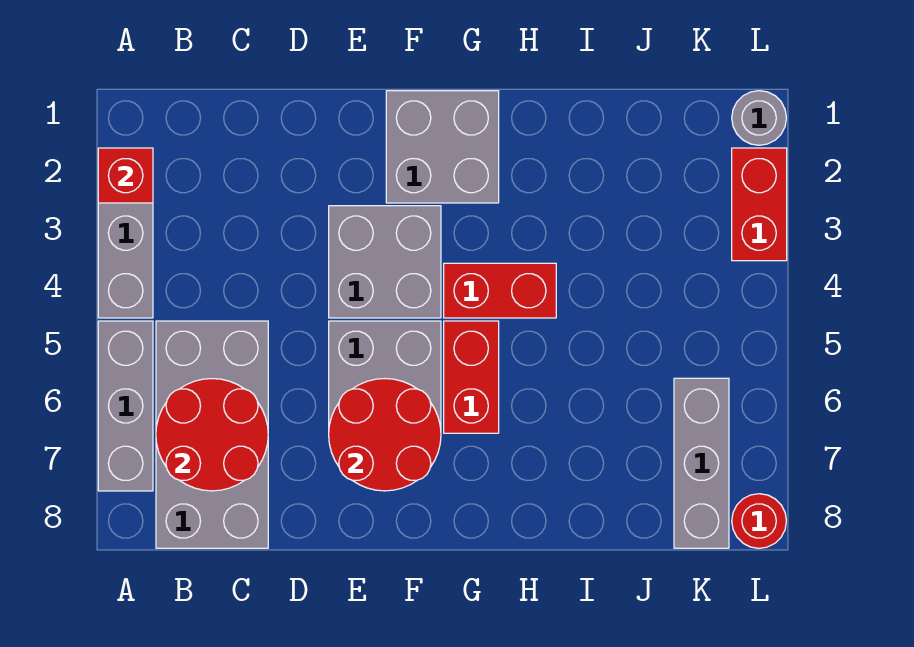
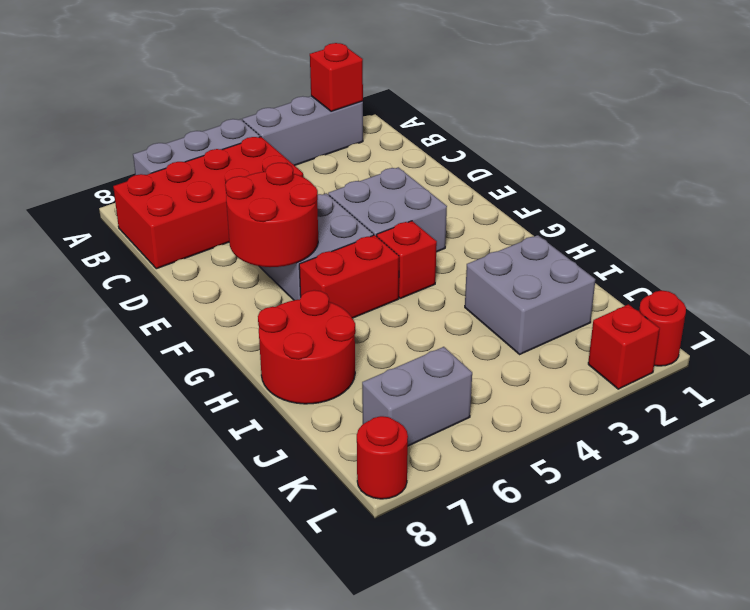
grey 2x4 brick [156,321,268,548] -> red 2x4 brick [113,137,303,269]
red 2x2 round brick [156,379,268,491] -> red 2x2 round brick moved to [258,290,356,404]
grey 2x2 brick [386,91,499,203] -> grey 2x2 brick moved to [465,235,595,354]
red 1x2 brick [444,263,556,318] -> red 1x1 brick [377,221,437,298]
grey 1x3 brick [674,378,729,548] -> grey 1x2 brick [362,347,472,446]
grey 1x1 round brick [732,91,786,145] -> red 1x1 round brick [639,291,686,366]
red 1x2 brick [732,148,787,261] -> red 1x1 brick [588,304,660,389]

